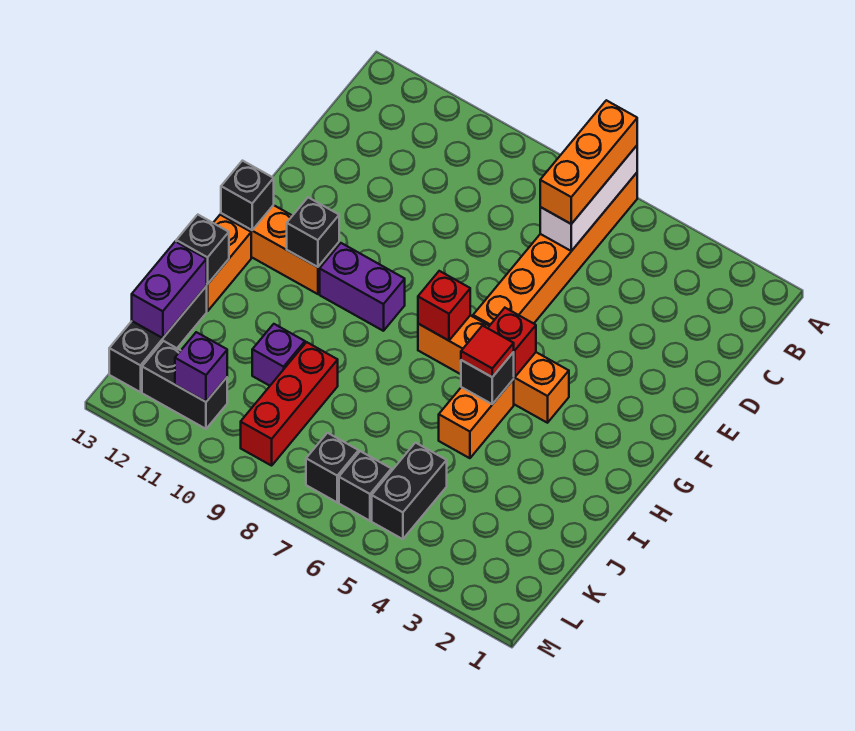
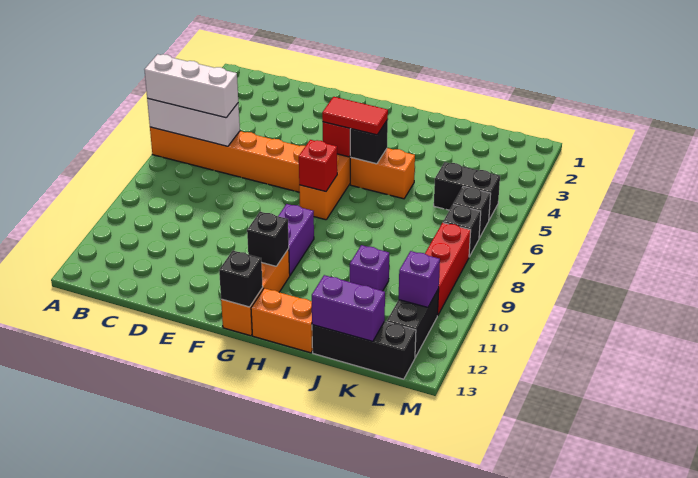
orange 1x3 brick [540,100,637,224] -> white 1x3 brick [144,54,238,118]
red 1x1 tile [461,326,514,377] -> red 1x2 tile [322,97,388,135]
black 1x1 brick [176,215,229,284] -> none
red 1x3 brick [241,342,338,466] -> red 1x3 brick turned to [425,223,471,316]

